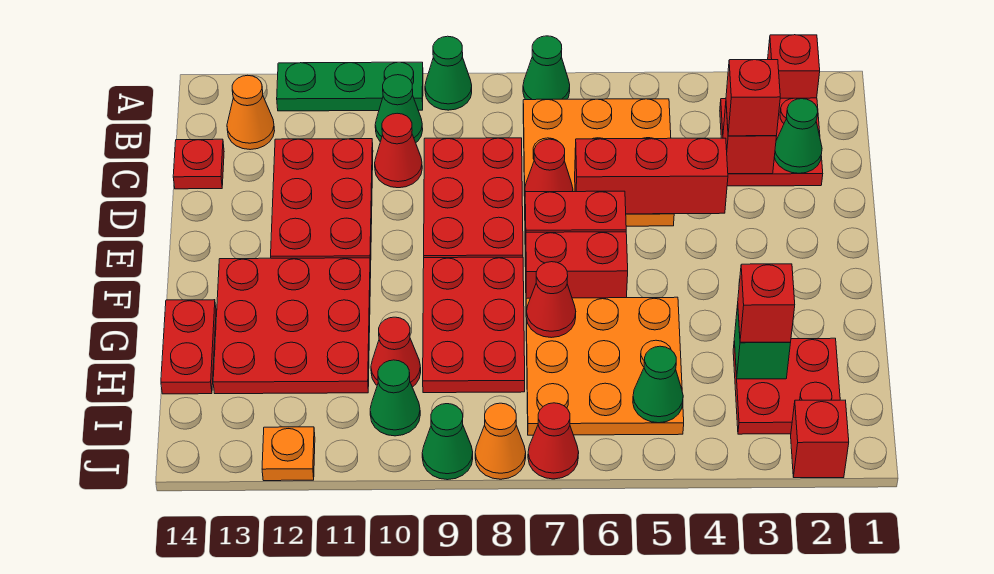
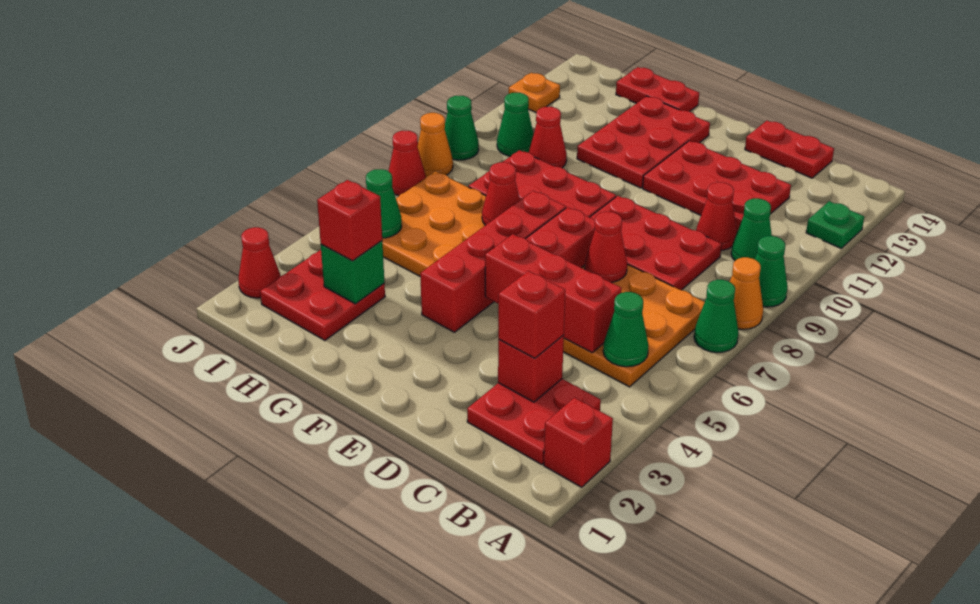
green 1x3 plate [277,62,423,111] -> green 1x1 plate [806,201,864,248]
orange 1x1 cone [227,75,275,150] -> orange 1x1 cone moved to [730,257,763,329]
green 1x1 cone [774,99,822,173] -> green 1x1 cone moved to [603,292,649,367]
red 1x1 plate [173,139,224,189] -> red 1x2 plate [745,121,834,178]
red 1x3 brick [575,138,728,214] -> red 1x3 brick turned to [485,234,621,353]
red 1x2 brick [525,232,628,299] -> red 1x4 brick [420,191,566,332]
red 3x3 plate [213,258,371,394] -> red 2x3 plate [577,96,710,188]
red 1x1 brick [791,400,849,478] -> red 1x1 cone [238,227,280,298]

